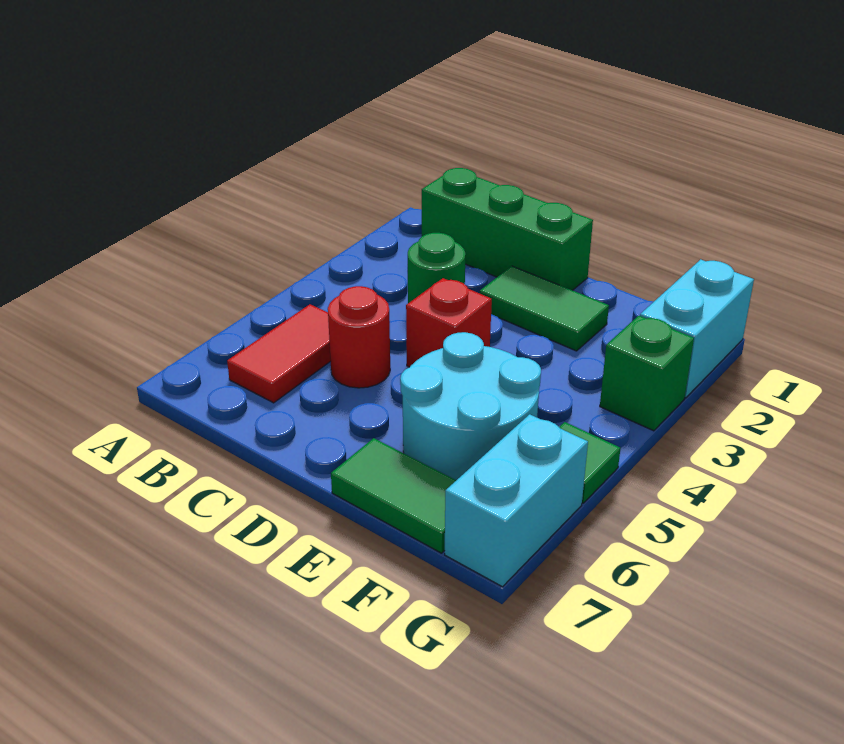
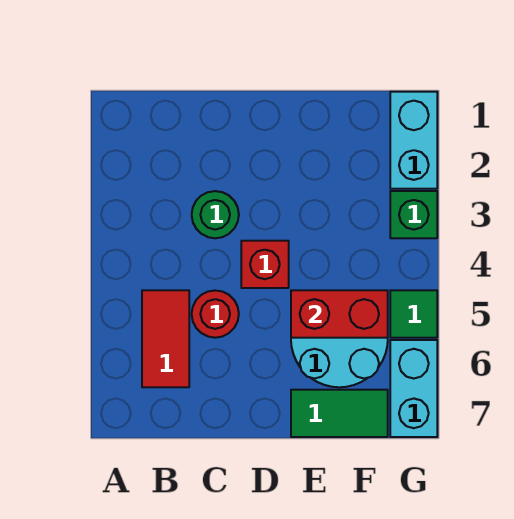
green 1x3 brick [422,168,593,290] -> none
green 1x2 tile [480,266,609,351] -> none
none -> red 1x2 brick [291,290,388,338]

